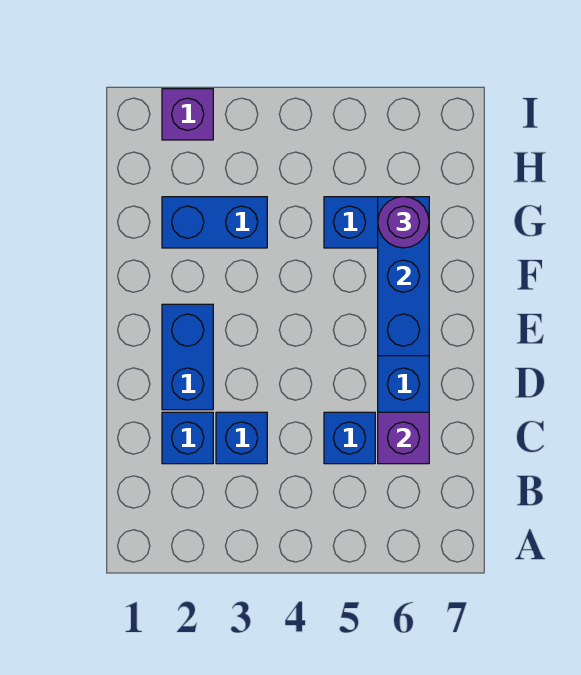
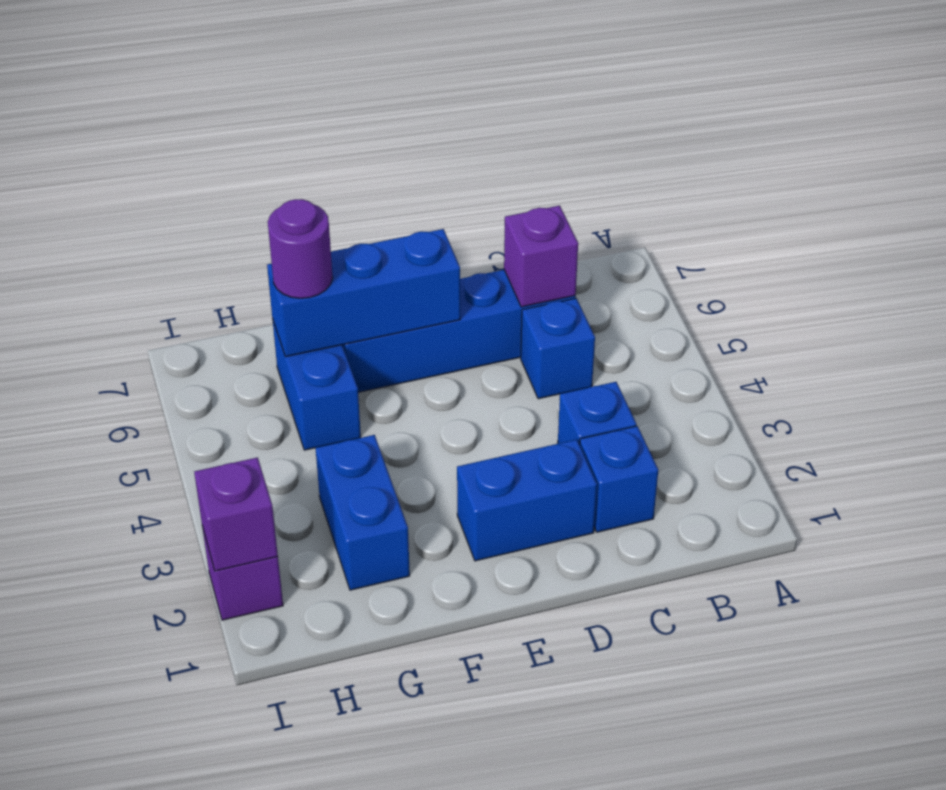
none -> purple 1x1 brick [194,458,278,571]

